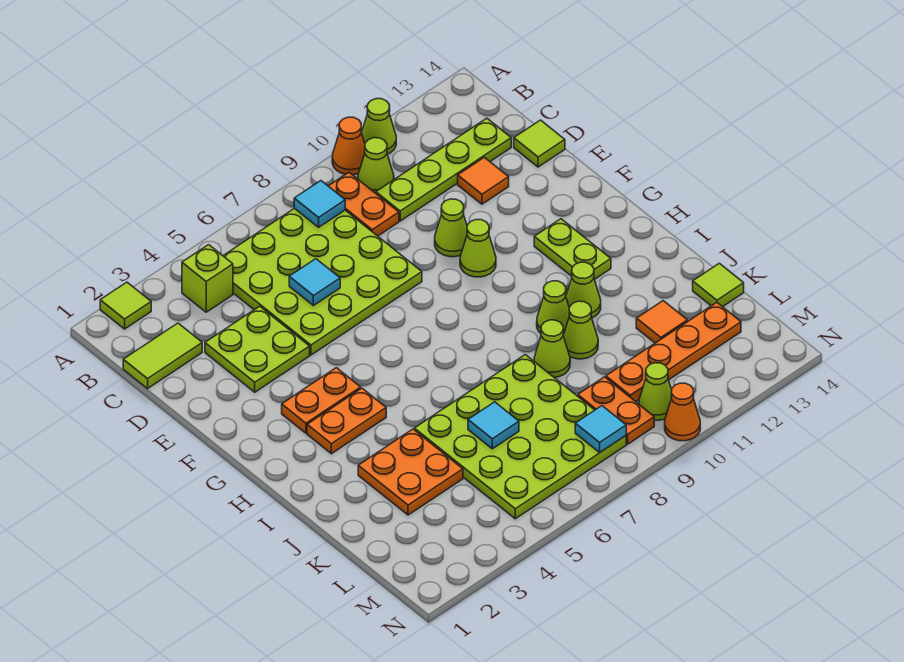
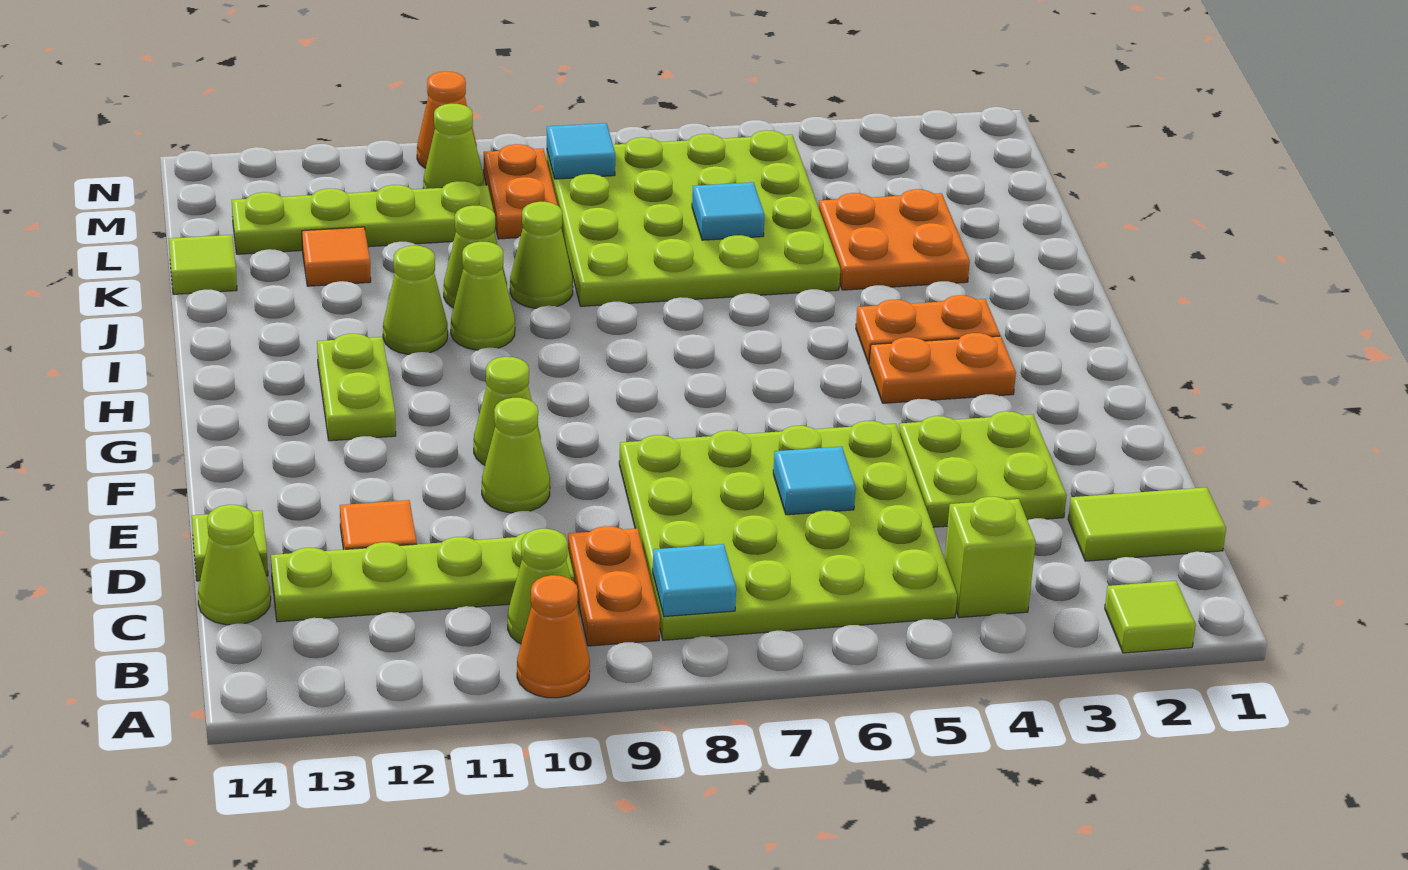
lime 1x1 cone [362,99,396,154] -> lime 1x1 cone moved to [198,505,271,625]
orange 1x4 plate [606,303,741,402] -> lime 1x4 plate [232,181,495,254]

